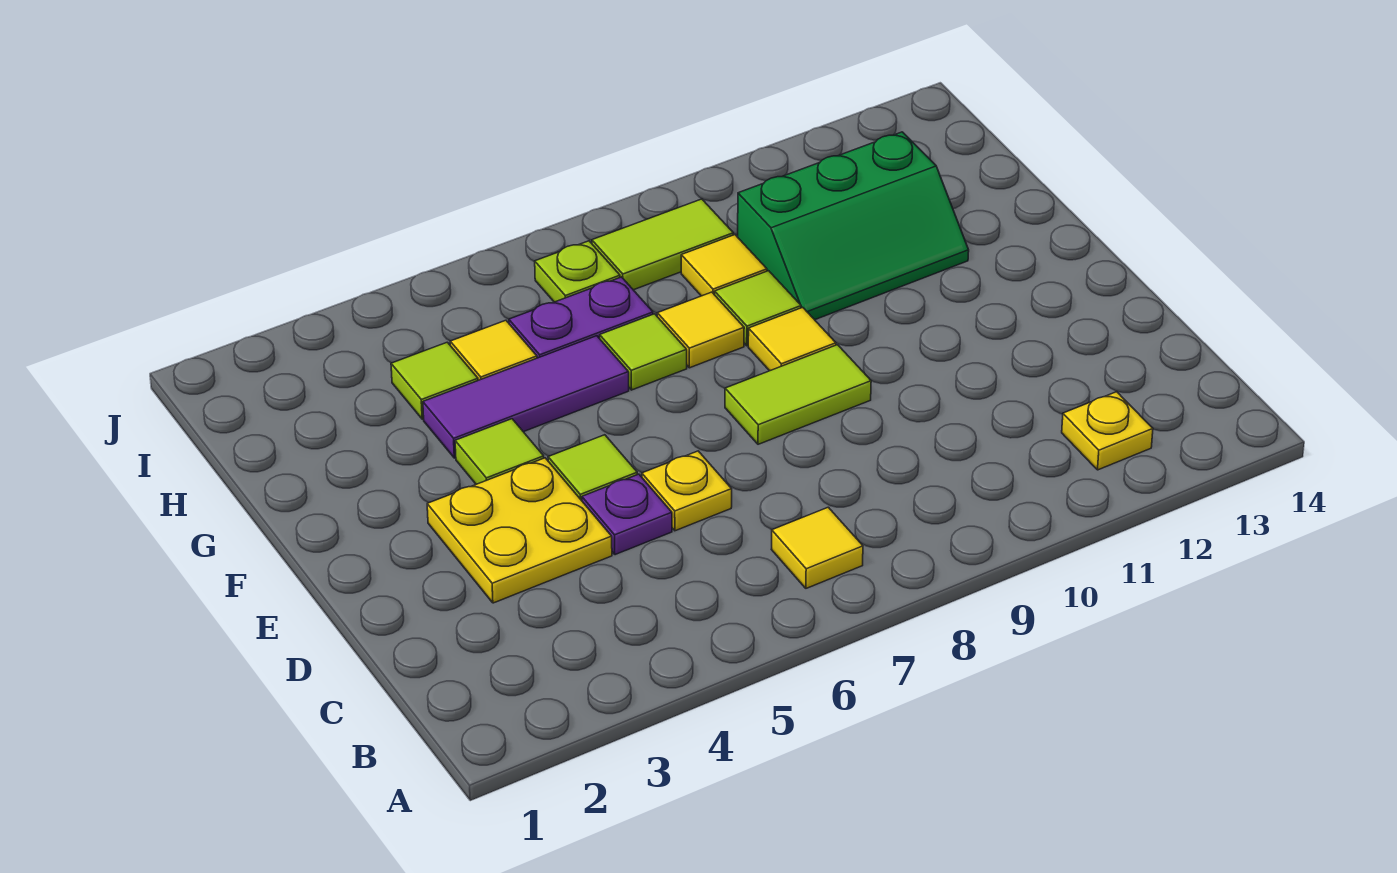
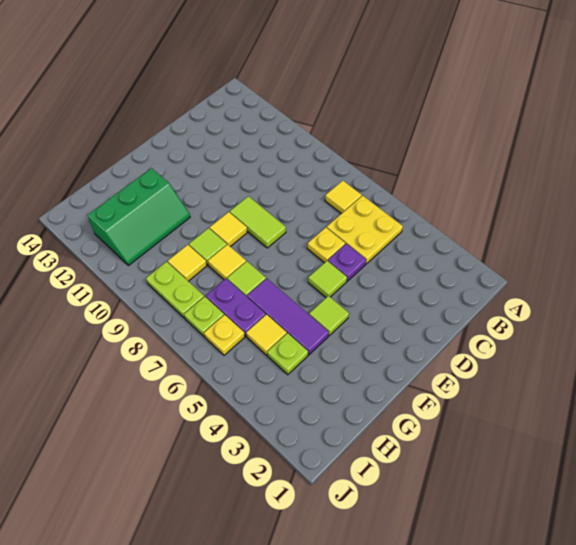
yellow 1x1 plate [1062,392,1153,470] -> yellow 1x1 plate moved to [204,315,245,355]
yellow 2x2 plate [427,458,612,603] -> yellow 2x2 plate moved to [327,196,403,264]
green 2x3 slope [738,132,969,320] -> green 2x3 slope turned to [88,168,190,266]
lime 1x1 tile [391,342,478,419] -> lime 1x1 plate [267,333,308,375]
lime 1x2 tile [592,199,733,290] -> lime 1x2 plate [146,262,204,318]

